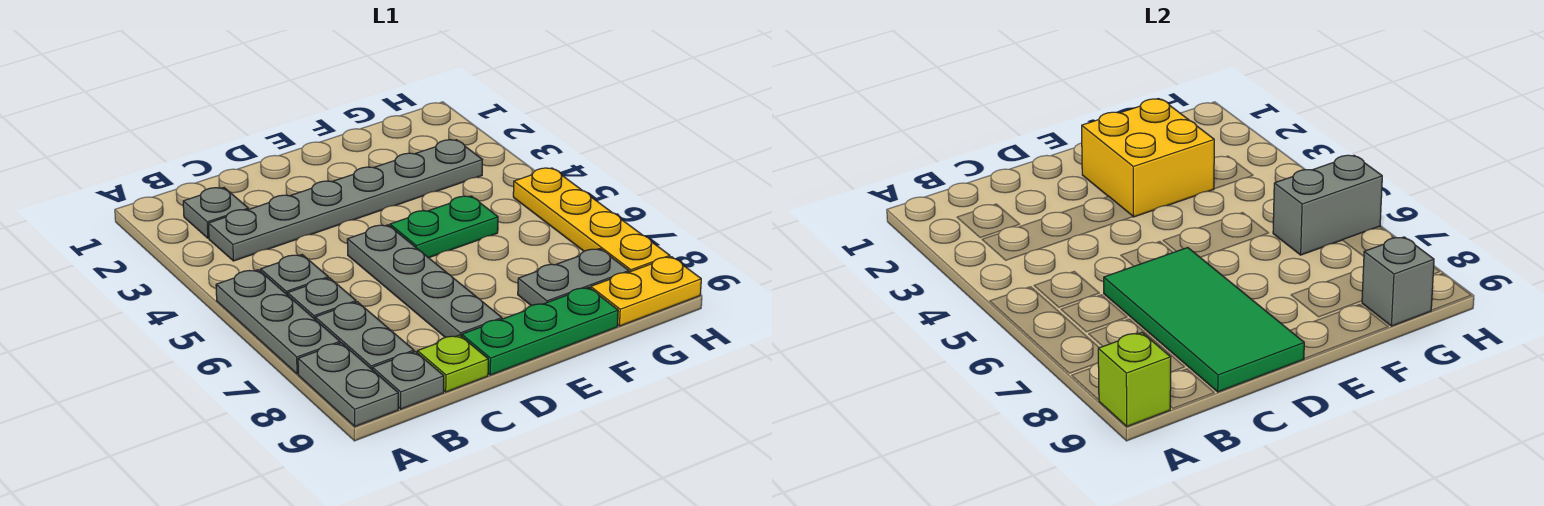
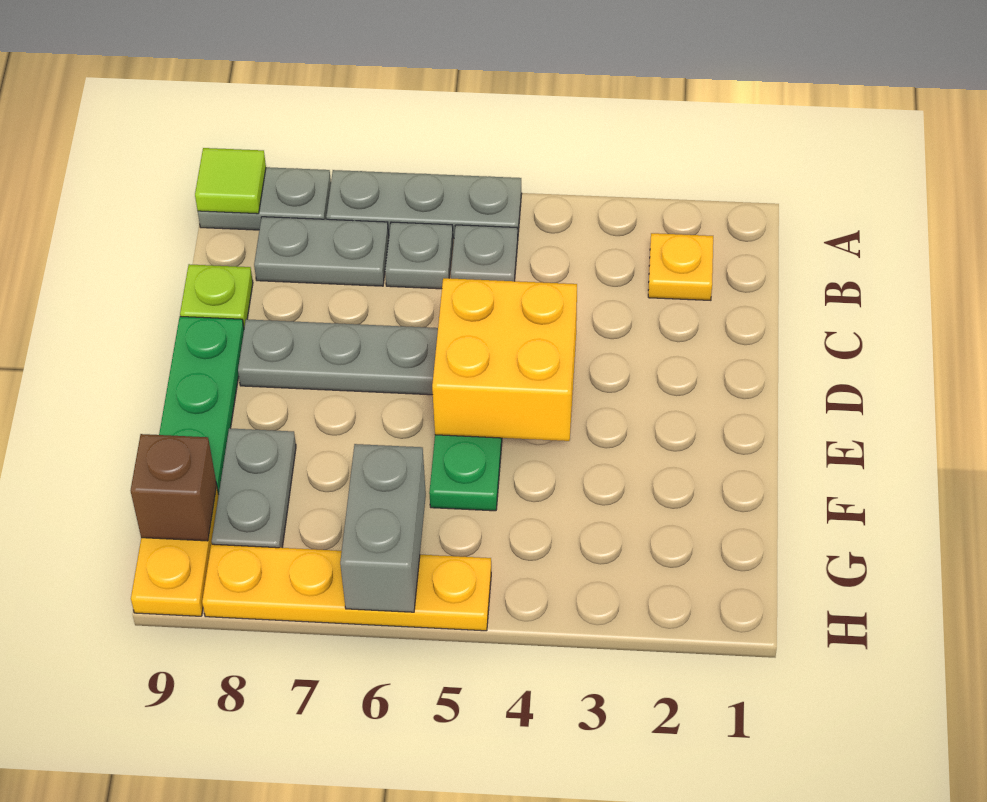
lime 1x1 brick [1098,332,1171,427] -> lime 1x1 tile [195,148,266,214]
grey 1x1 plate [183,188,248,238] -> yellow 1x1 plate [648,233,713,300]
grey 1x6 plate [208,140,482,261] -> none
grey 1x1 plate [372,352,444,409] -> none
green 2x4 tile [1104,248,1304,392] -> none
yellow 2x2 brick [1082,99,1214,217] -> yellow 2x2 brick moved to [432,278,577,441]
grey 1x1 brick [1362,237,1434,326] -> brown 1x1 brick [131,434,217,541]

